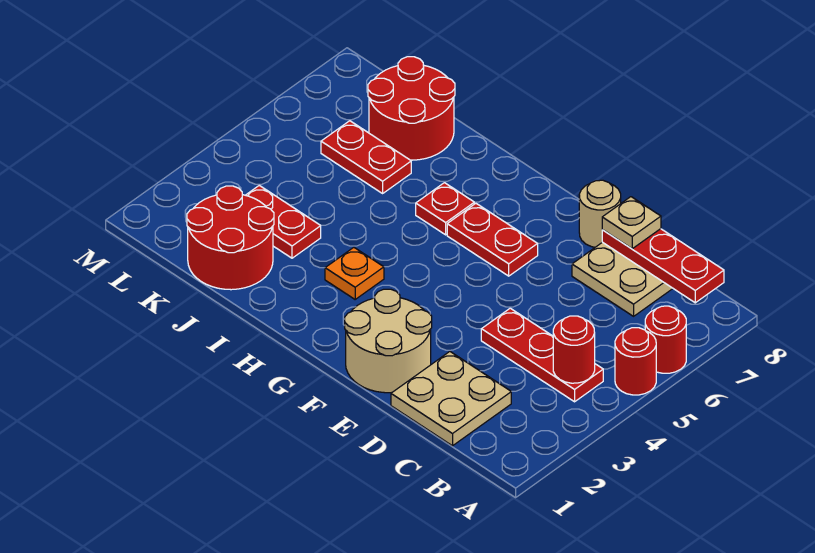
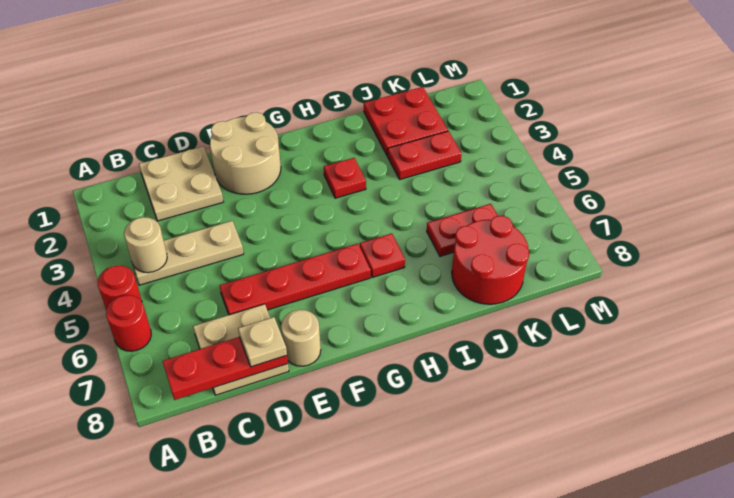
red 1x3 plate [481,308,603,402] -> tan 1x3 plate [133,221,244,285]
red 1x1 round brick [553,316,595,383] -> tan 1x1 round brick [124,217,167,273]
red 1x2 plate [447,203,538,276] -> red 1x4 plate [220,244,371,315]
orange 1x1 plate [325,247,384,299] -> red 1x1 plate [324,158,366,198]
red 2x2 round brick [187,186,274,290] -> red 2x2 plate [364,87,448,156]

